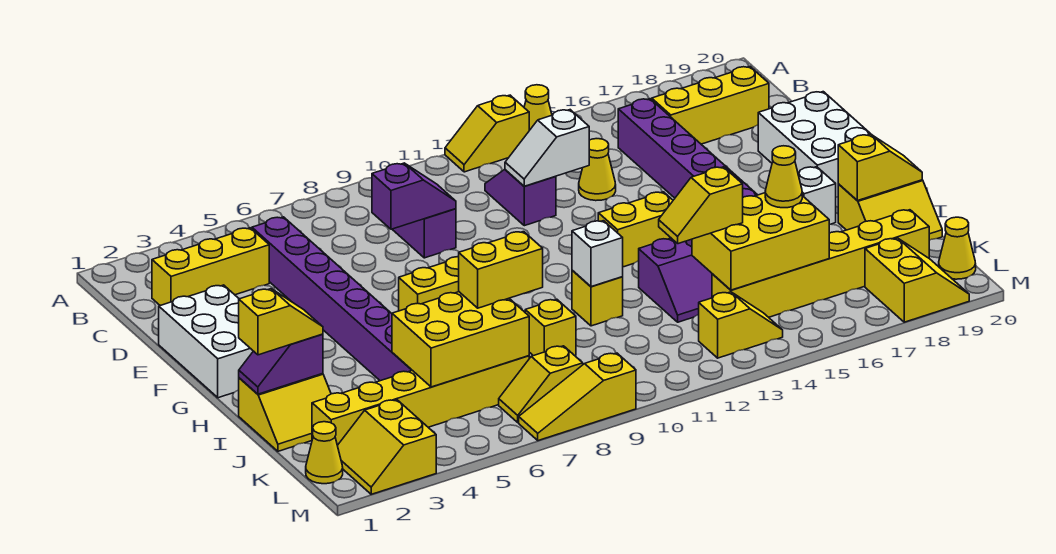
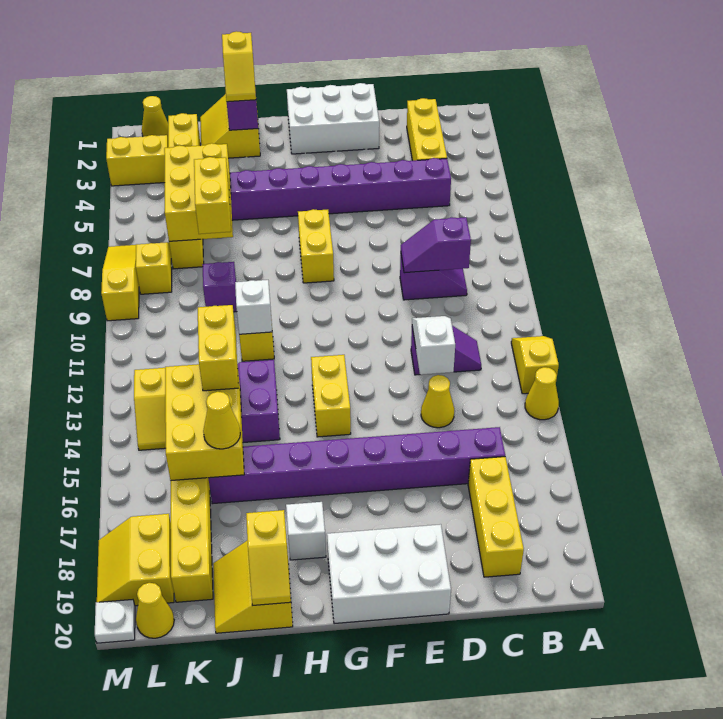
purple 1x2 slope [372,163,456,229] -> purple 1x2 slope turned to [401,217,471,273]
yellow 1x1 brick [525,299,576,356] -> purple 1x1 brick [202,262,237,312]
yellow 1x2 slope [659,167,743,244] -> yellow 1x2 brick [198,305,238,391]
yellow 2x2 slope [865,238,969,322] -> yellow 2x2 slope turned to [97,514,174,606]
none -> white 1x1 plate [95,600,135,643]

